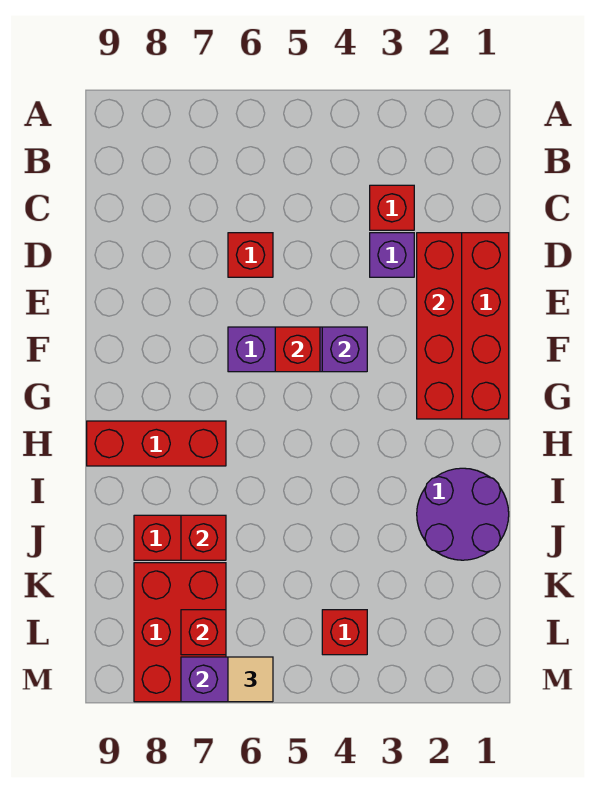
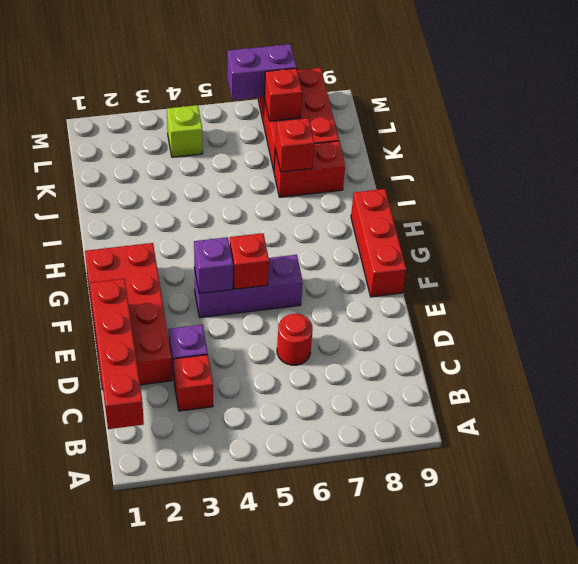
red 1x4 brick [417,233,462,419] -> red 1x4 brick moved to [90,279,144,429]
red 1x1 brick [228,233,273,277] -> red 1x1 round brick [277,314,313,365]
red 1x3 brick [87,421,226,466] -> red 1x3 brick turned to [351,189,406,297]
purple 2x2 round brick [417,468,509,560] -> none
red 1x1 brick [322,610,367,655] -> lime 1x1 brick [167,105,203,157]
tan 1x1 tile [228,657,273,702] -> none

